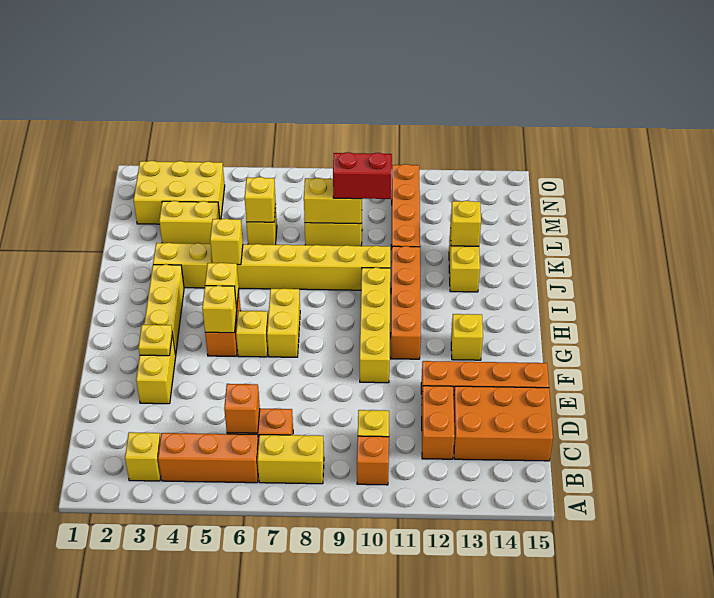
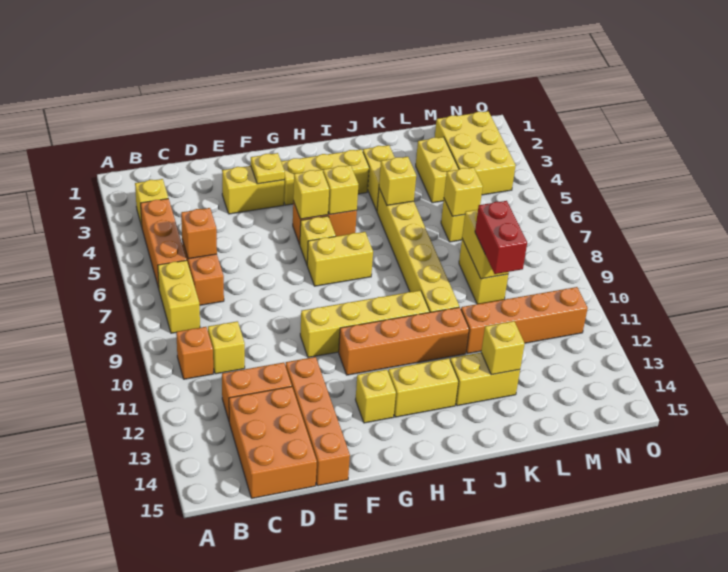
none -> yellow 1x2 brick [388,358,459,417]

